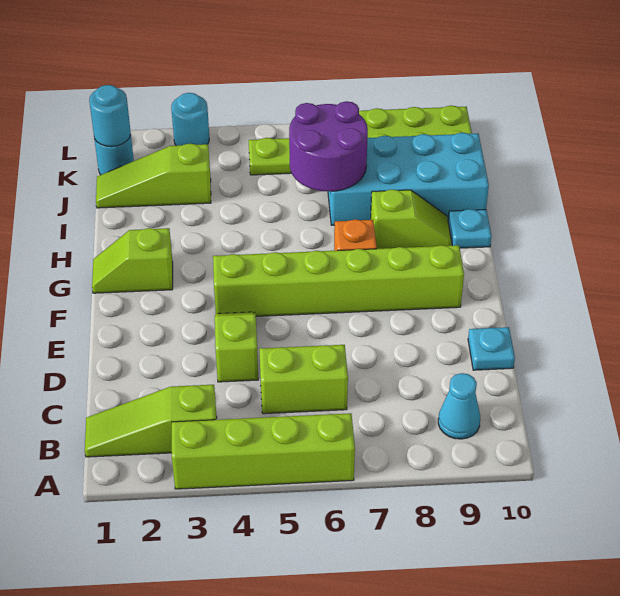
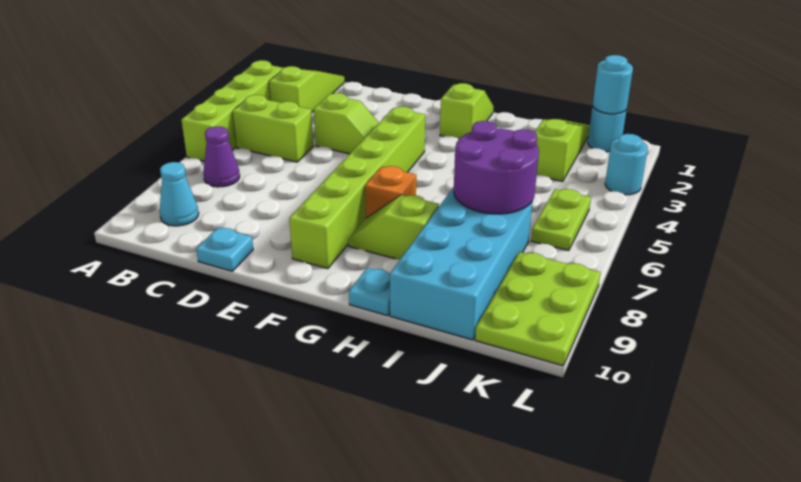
none -> purple 1x1 cone [203,126,240,187]
lime 1x2 brick [259,345,348,414] -> lime 1x2 brick turned to [233,95,313,162]
lime 1x2 slope [371,189,451,249] -> lime 1x2 slope turned to [348,195,439,259]

